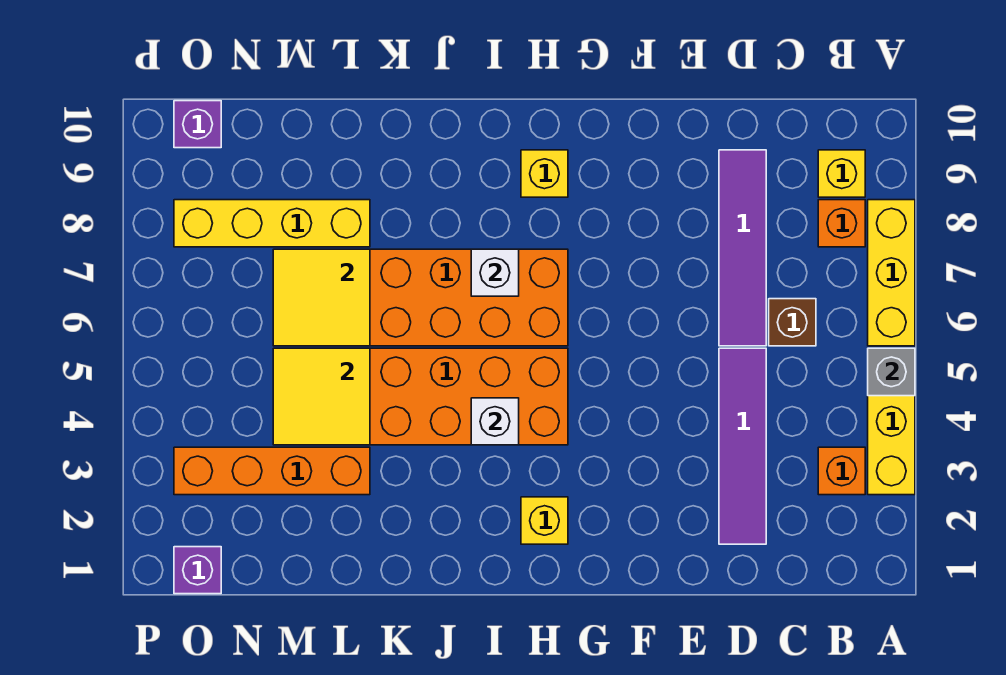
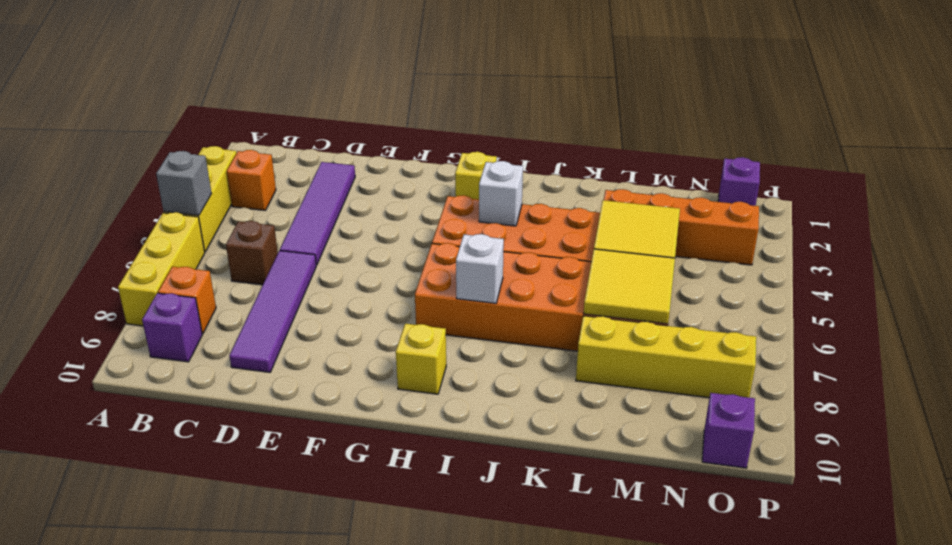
yellow 1x1 brick [818,150,865,197] -> purple 1x1 brick [142,293,202,362]

